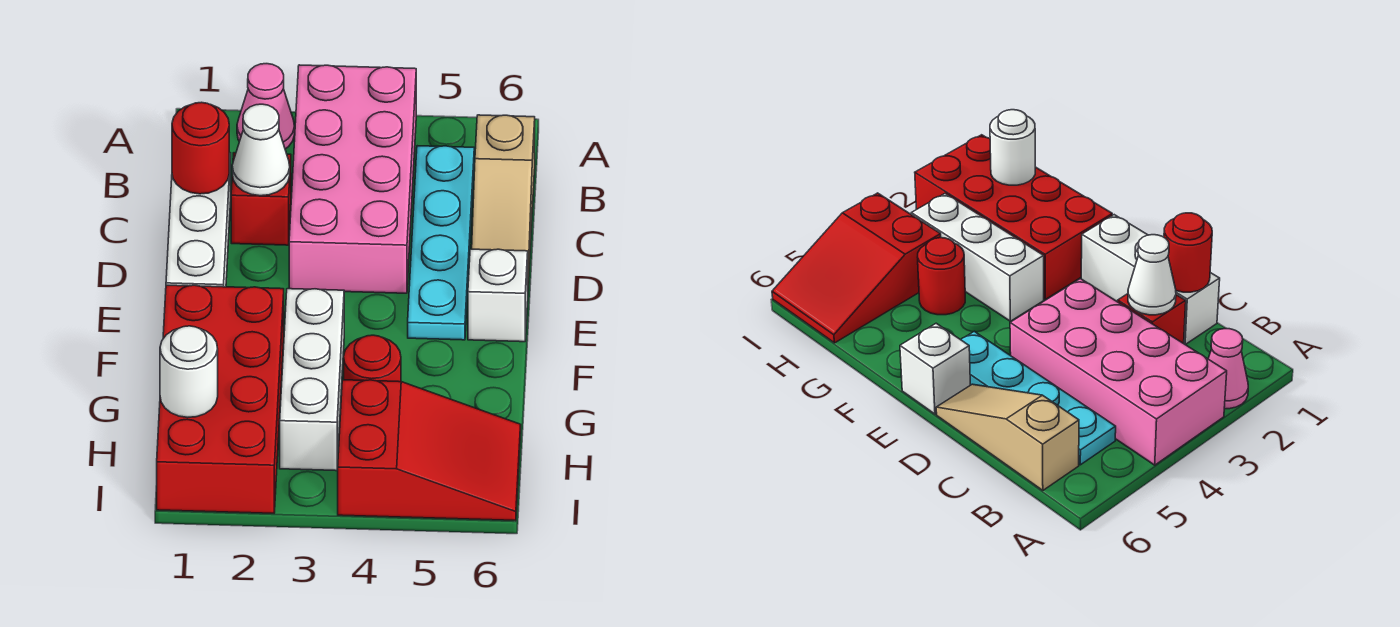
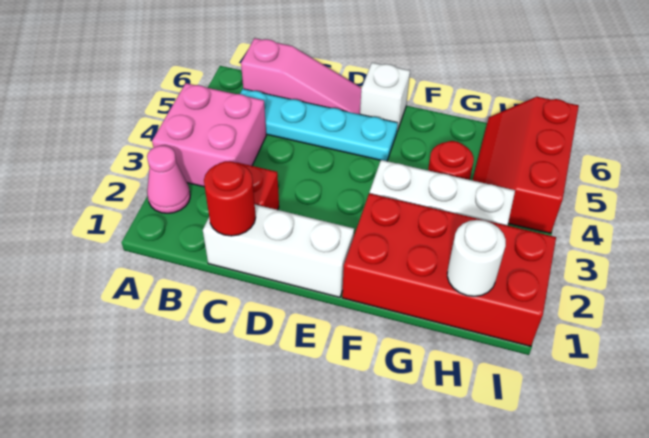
pink 2x4 brick [289,65,416,293] -> pink 2x2 brick [152,83,266,187]
tan 1x3 slope [472,115,535,283] -> pink 1x3 slope [241,38,362,114]
white 1x1 cone [232,104,290,196] -> none
red 2x3 slope [338,380,521,521] -> red 2x3 slope turned to [472,97,579,233]

